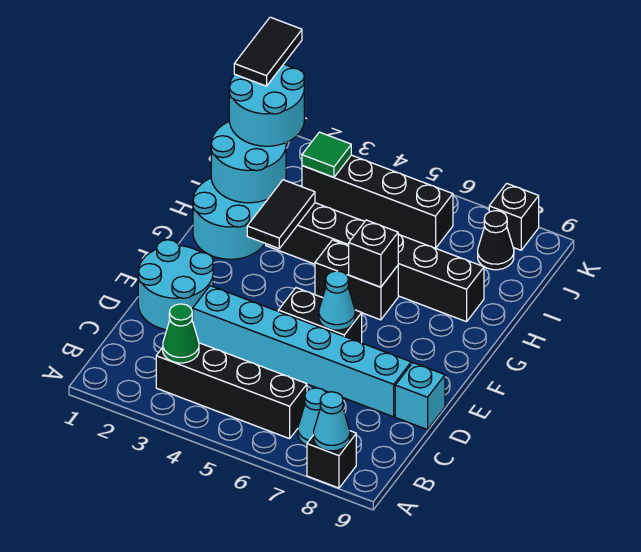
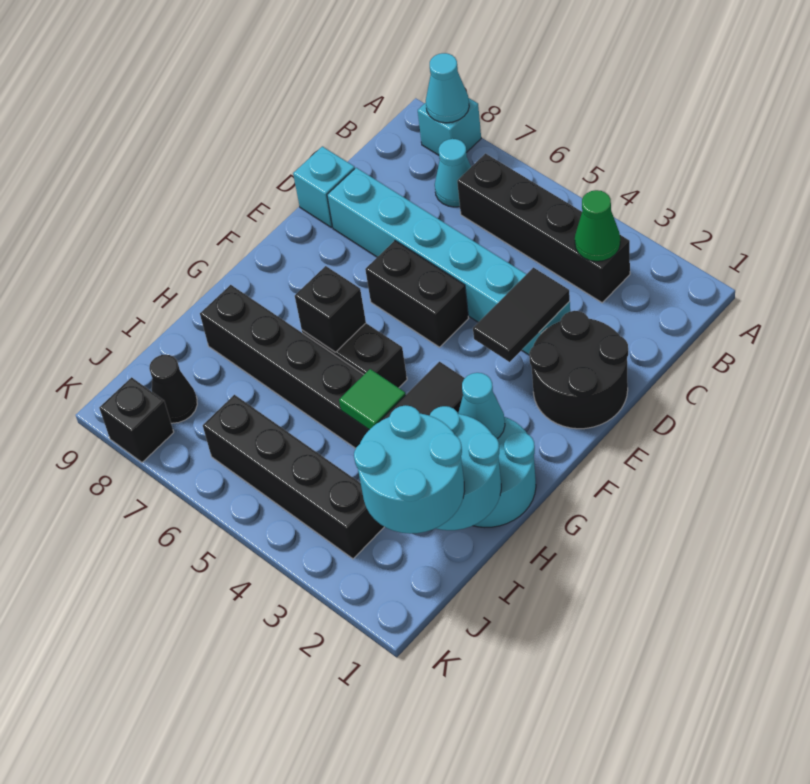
black 1x1 brick [307,431,356,488] -> cyan 1x1 brick [418,98,481,155]
cyan 2x2 round brick [138,240,213,330] -> black 2x2 round brick [529,311,628,429]
cyan 1x1 cone [319,271,355,330] -> cyan 1x1 cone moved to [458,373,505,439]
black 1x2 tile [234,17,302,86] -> black 1x2 tile moved to [473,268,570,362]
green 1x1 tile [302,132,351,177] -> green 1x1 tile moved to [339,369,406,430]

